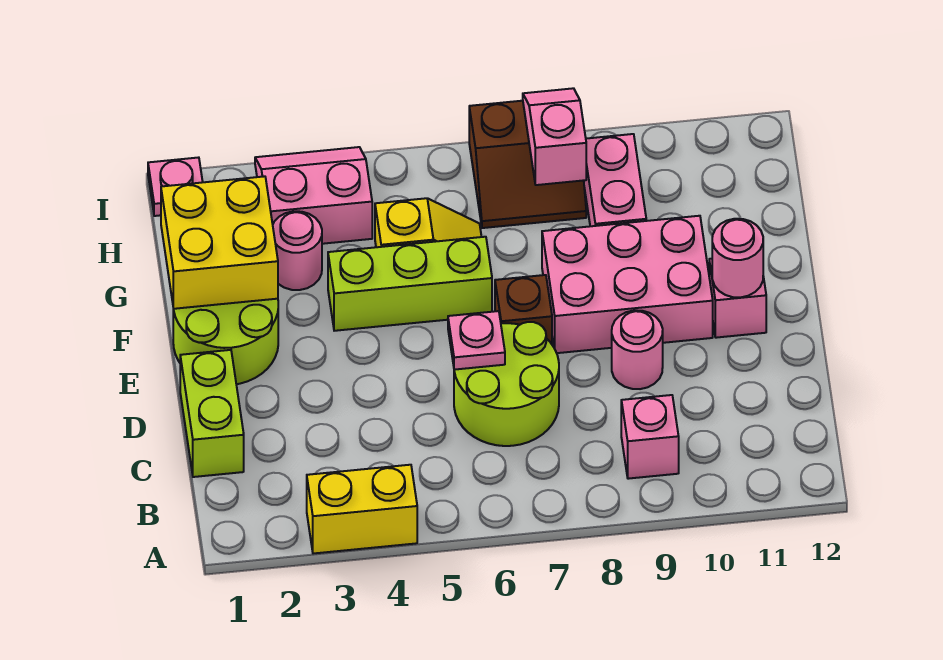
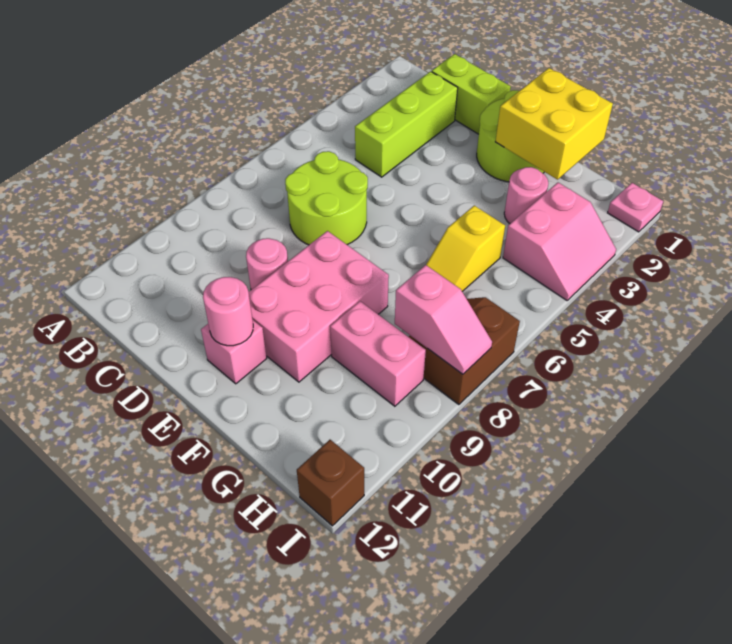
yellow 1x2 brick [307,465,417,554] -> none
pink 1x1 brick [621,395,679,479] -> none
pink 1x1 plate [448,311,505,370] -> none
brown 1x1 brick [495,275,552,344] -> brown 1x1 brick moved to [297,440,364,526]
lime 1x3 brick [328,237,492,331] -> lime 1x3 brick moved to [355,71,458,177]

